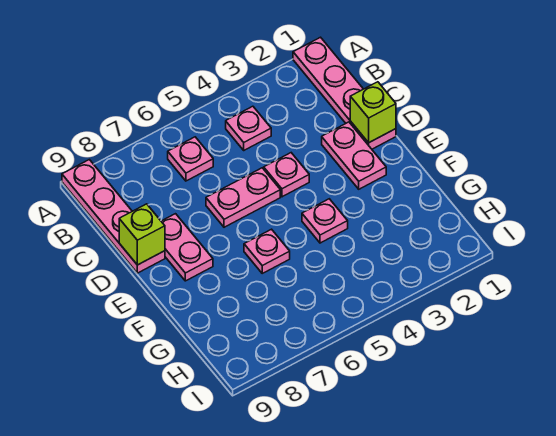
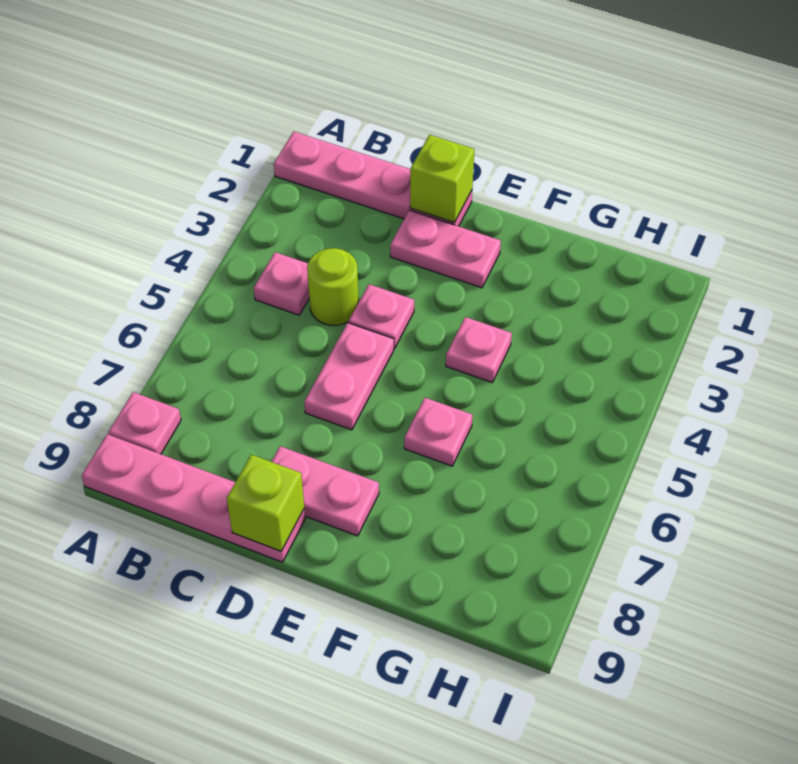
pink 1x1 plate [168,137,213,181] -> pink 1x1 plate moved to [108,392,181,454]
none -> lime 1x1 round brick [307,248,359,326]

